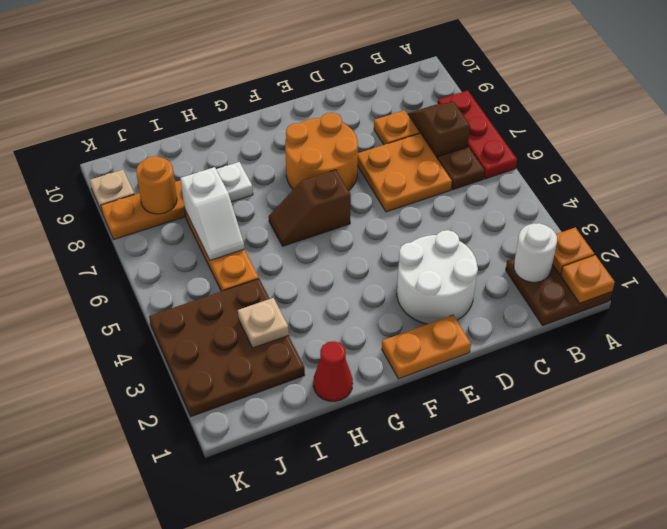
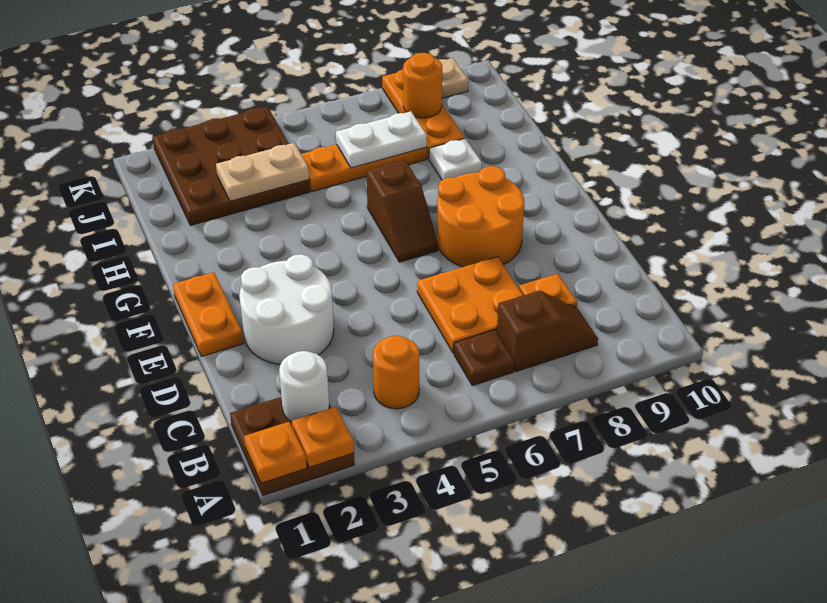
red 1x3 plate [438,90,517,179] -> none
none -> orange 1x1 round brick [373,336,419,409]
brown 1x2 slope [269,170,351,246] -> brown 1x2 slope turned to [366,160,438,262]
red 1x1 cone [313,341,353,401] -> none
tan 1x1 plate [238,298,289,348] -> tan 1x2 plate [216,143,309,201]
white 1x2 slope [180,167,244,260] -> white 1x2 plate [336,111,427,168]

